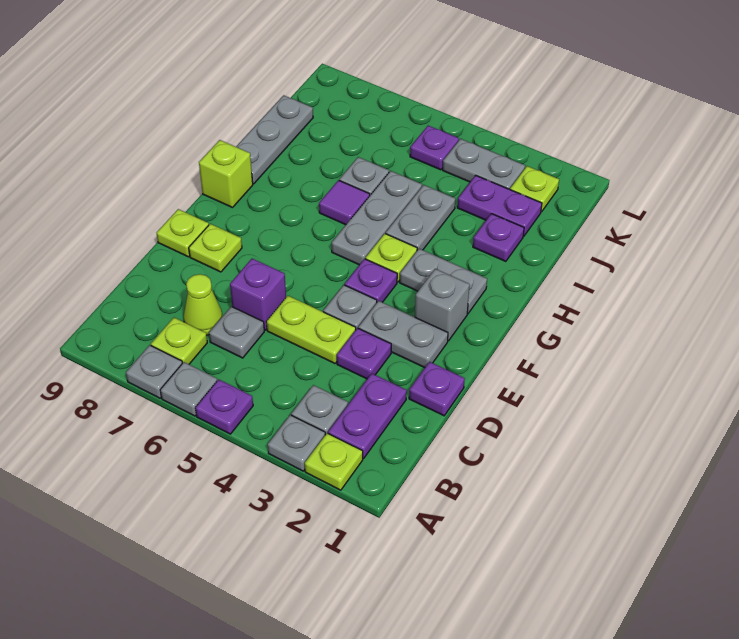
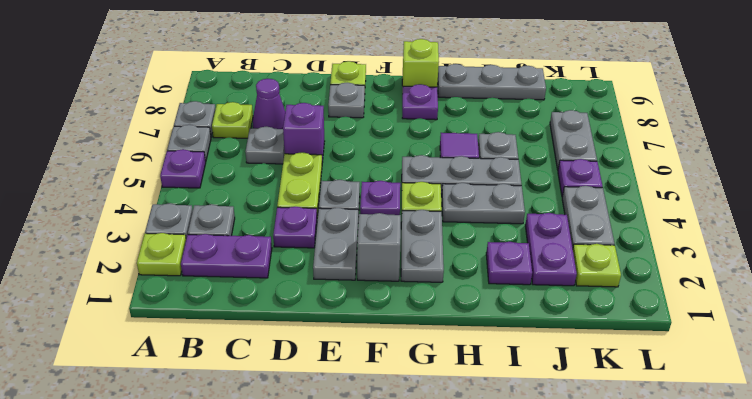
lime 1x1 cone [184,274,223,335] -> purple 1x1 cone [252,79,285,129]
purple 1x1 plate [409,362,465,416] -> purple 1x1 plate moved to [402,84,438,120]
lime 1x1 plate [189,224,242,272] -> grey 1x1 plate [328,83,365,118]
none -> grey 1x2 plate [550,110,597,170]

